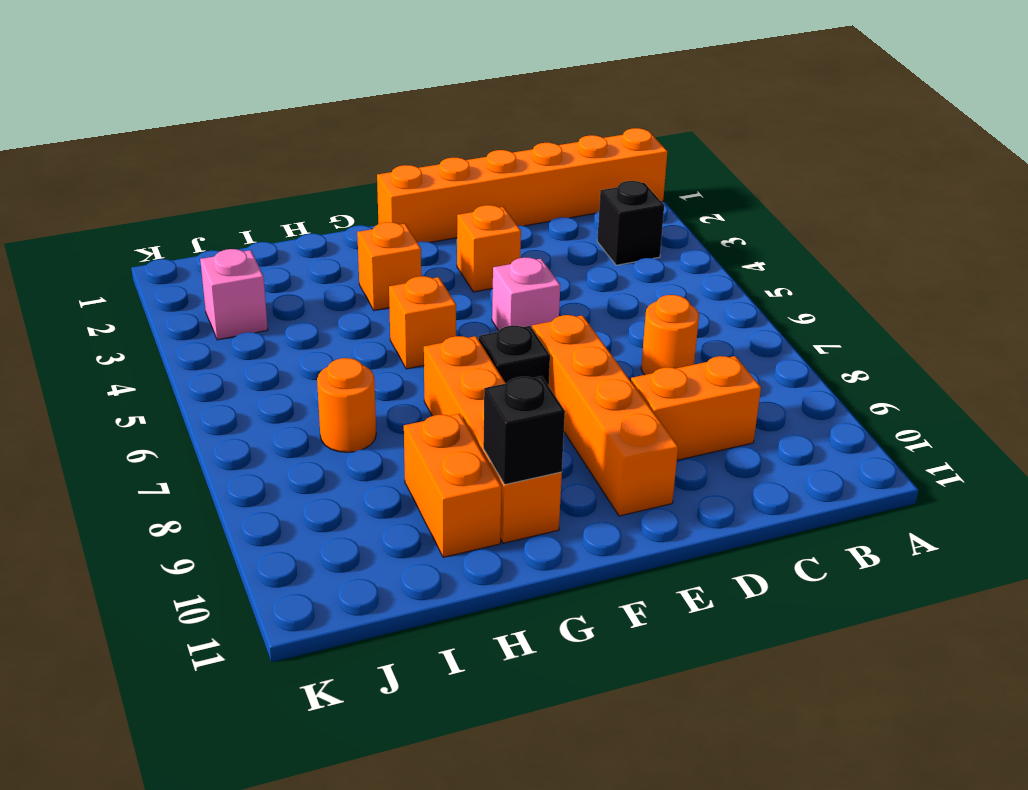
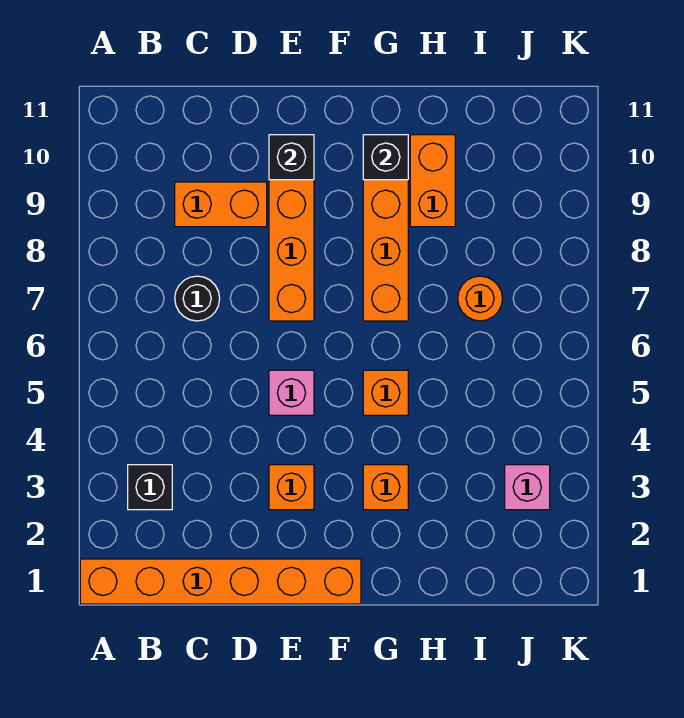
orange 1x1 round brick [641,295,699,375] -> black 1x1 round brick [175,276,220,321]
black 1x1 brick [479,326,550,386] -> black 1x1 brick moved to [269,135,314,180]

